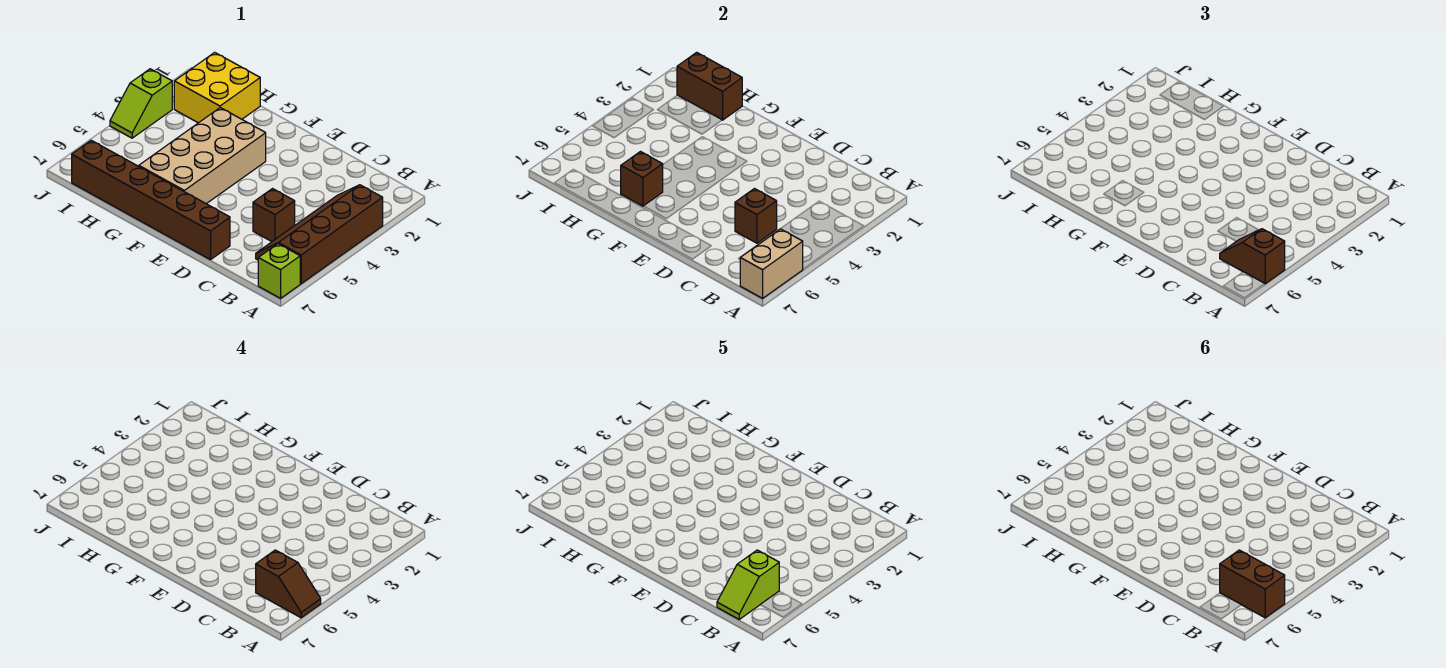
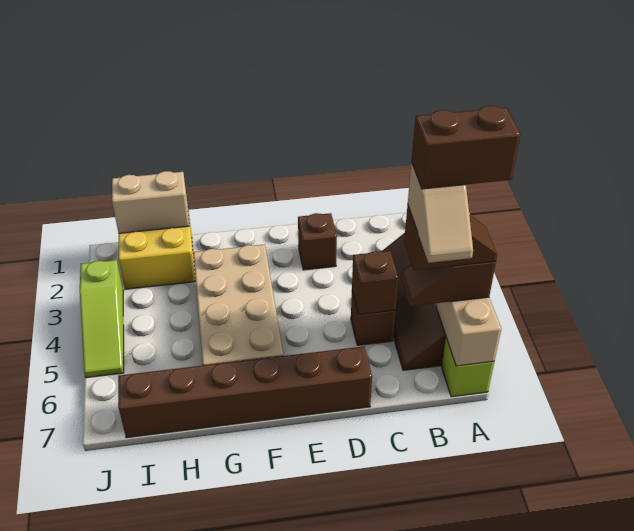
lime 1x2 slope [717,550,779,619] -> tan 1x2 slope [408,162,473,263]
brown 1x1 brick [621,152,663,206] -> brown 1x1 brick moved to [298,213,337,270]
brown 1x2 brick [677,52,742,120] -> tan 1x2 brick [112,171,189,233]
lime 1x2 slope [110,69,172,138] -> lime 1x3 slope [80,260,124,378]

